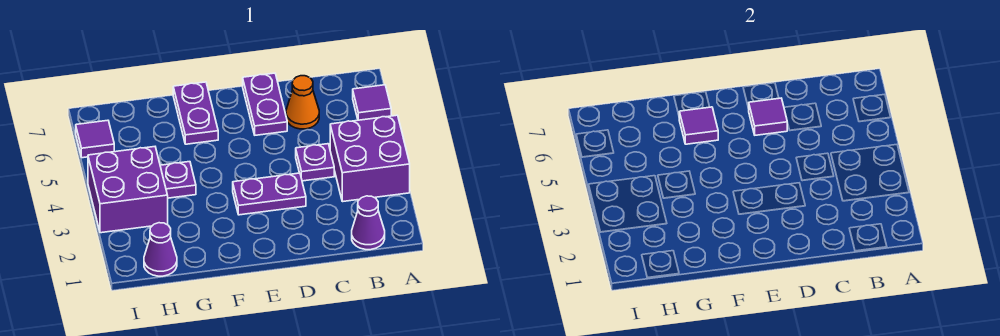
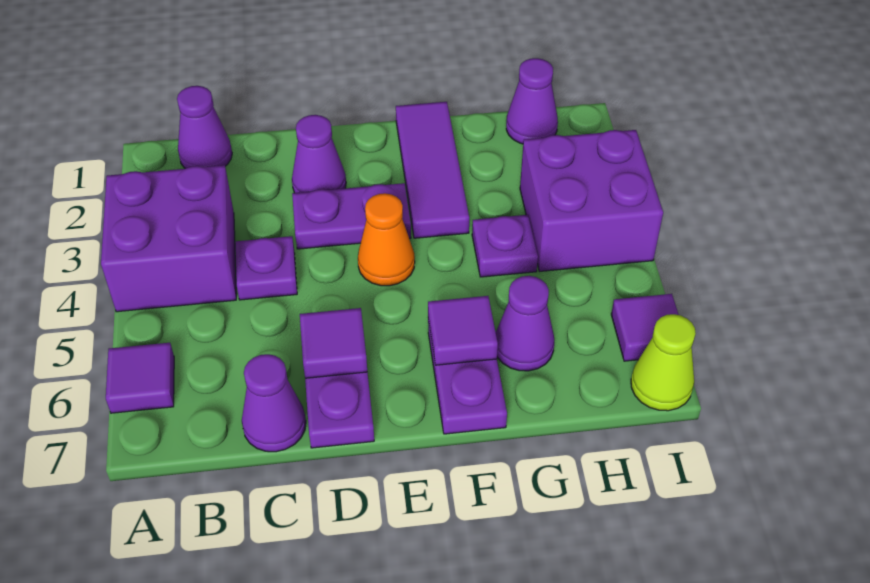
orange 1x1 cone [286,76,319,129] -> orange 1x1 cone moved to [358,193,415,286]
none -> purple 1x1 cone [242,354,306,452]
none -> purple 1x1 cone [292,115,346,193]
none -> purple 1x3 tile [396,102,469,238]
none -> purple 1x1 cone [496,276,554,371]
none -> lime 1x1 cone [631,314,696,411]

